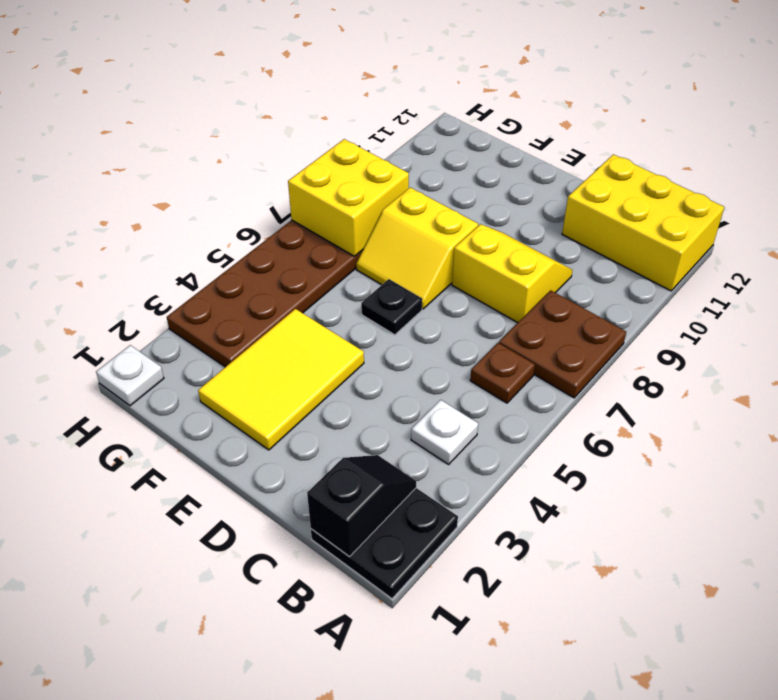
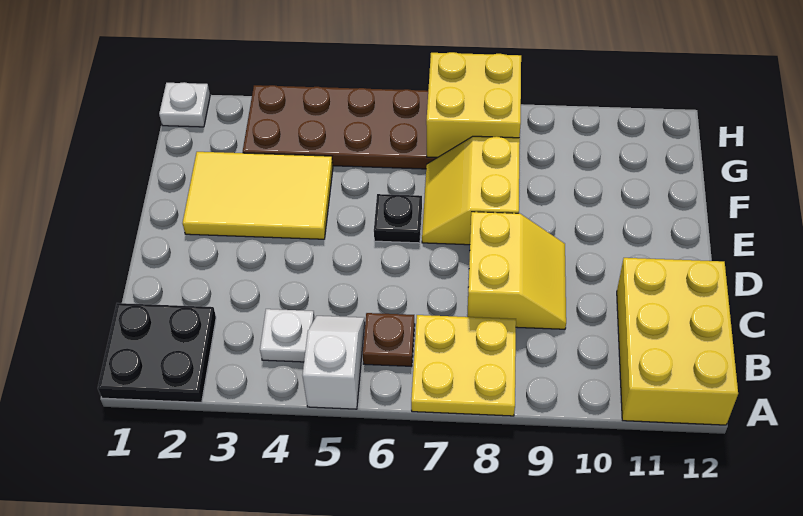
none -> white 1x2 slope [302,316,365,409]
brown 2x2 plate [499,290,626,398] -> yellow 2x2 plate [411,315,516,416]
black 1x2 slope [307,455,416,557] -> none

